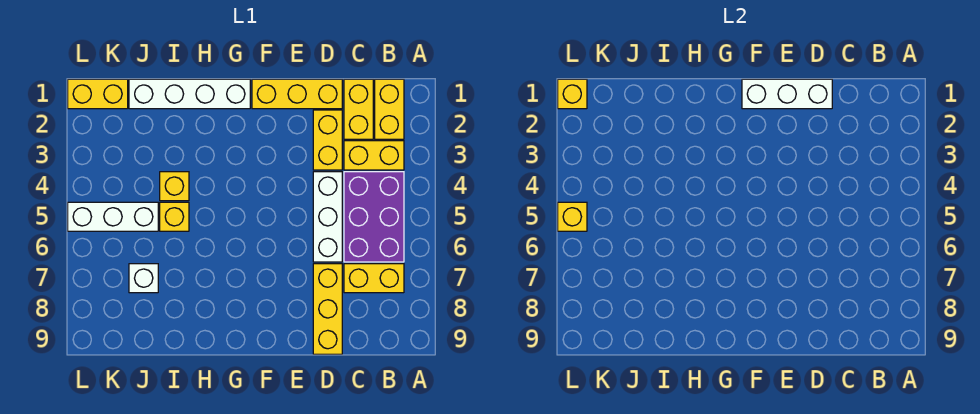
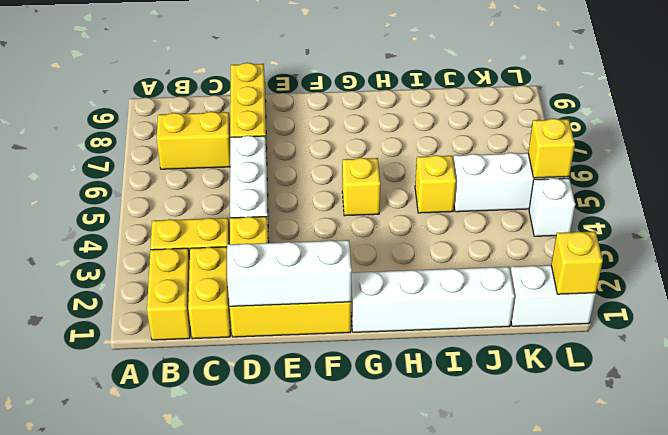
purple 2x3 brick [344,172,404,262] -> none
yellow 1x1 brick [160,172,189,201] -> yellow 1x1 brick moved to [342,158,380,216]
white 1x1 brick [129,264,158,293] -> white 1x1 brick moved to [529,178,575,236]
yellow 1x2 brick [68,79,128,109] -> white 1x2 brick [510,265,596,326]

